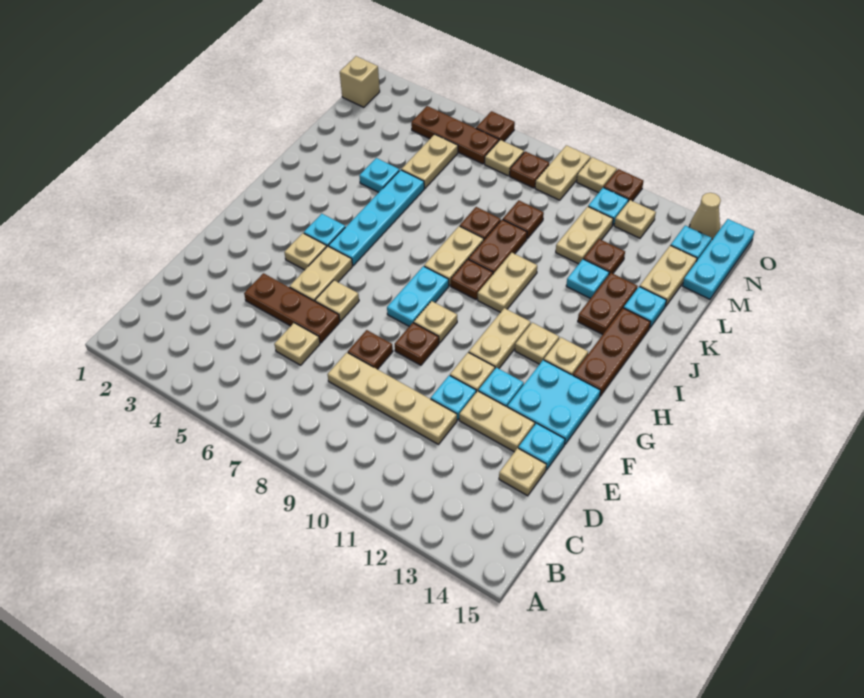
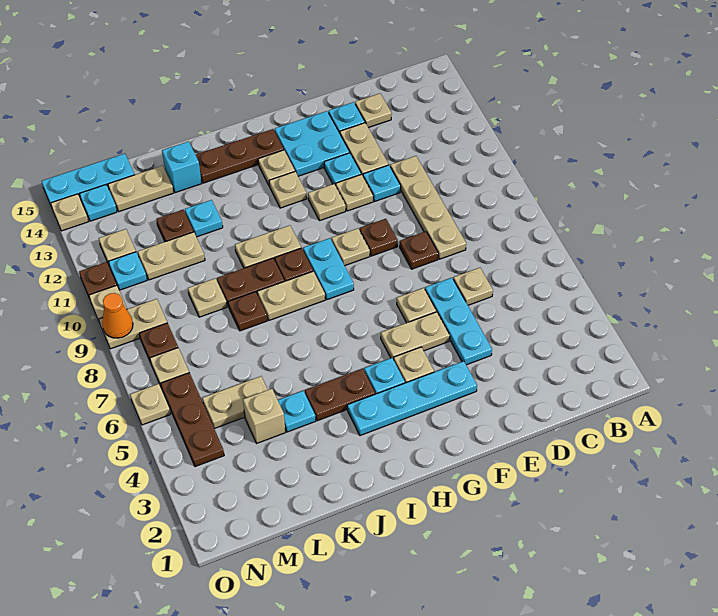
brown 1x3 plate [244,273,340,343] -> cyan 1x3 plate [425,278,492,365]
cyan 1x2 plate [387,266,449,326] -> cyan 1x2 plate turned to [303,238,354,300]
tan 1x2 plate [469,308,531,369] -> tan 1x1 plate [308,184,346,221]
cyan 1x4 plate [329,170,424,265] -> cyan 1x4 plate moved to [347,361,477,436]
brown 1x2 plate [578,273,638,335] -> brown 1x2 plate moved to [305,369,375,421]
cyan 1x1 plate [624,287,666,328] -> cyan 1x1 brick [162,141,202,193]
brown 1x1 plate [503,200,544,239] -> tan 1x1 plate [188,278,227,317]
tan 1x1 brick [340,56,380,107] -> tan 1x1 brick moved to [243,389,285,443]
brown 1x1 plate [476,111,515,141] -> tan 1x1 plate [130,384,171,425]
none -> orange 1x1 cone [102,293,133,338]
tan 1x1 cone [689,193,721,239] -> tan 1x1 plate [51,194,88,231]

